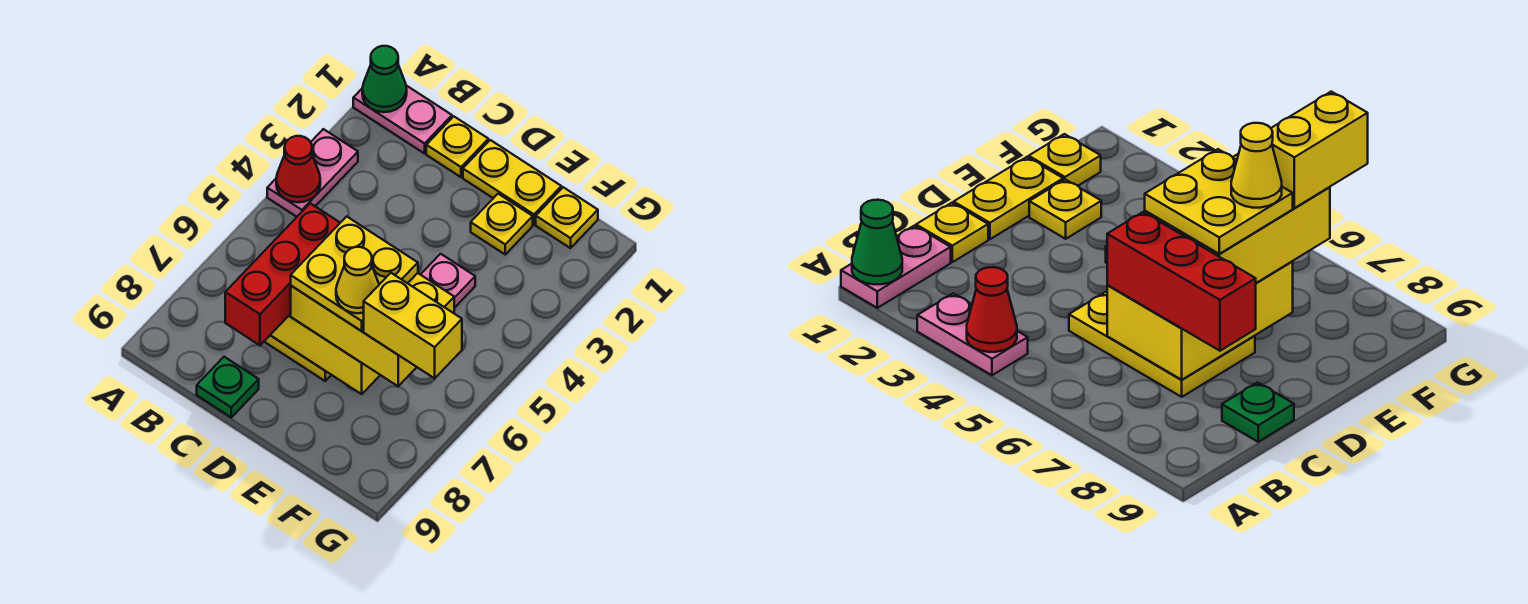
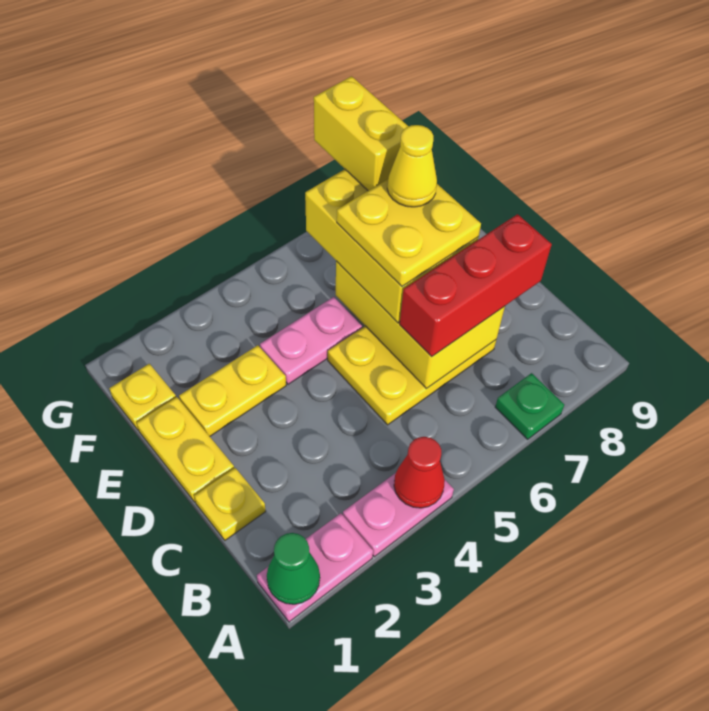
pink 1x2 plate [353,86,452,154] -> pink 1x2 plate turned to [257,513,373,622]
green 1x1 plate [197,357,259,417] -> green 1x1 plate moved to [495,373,564,439]
yellow 1x1 plate [471,194,533,254] -> yellow 1x2 plate [179,345,286,436]

